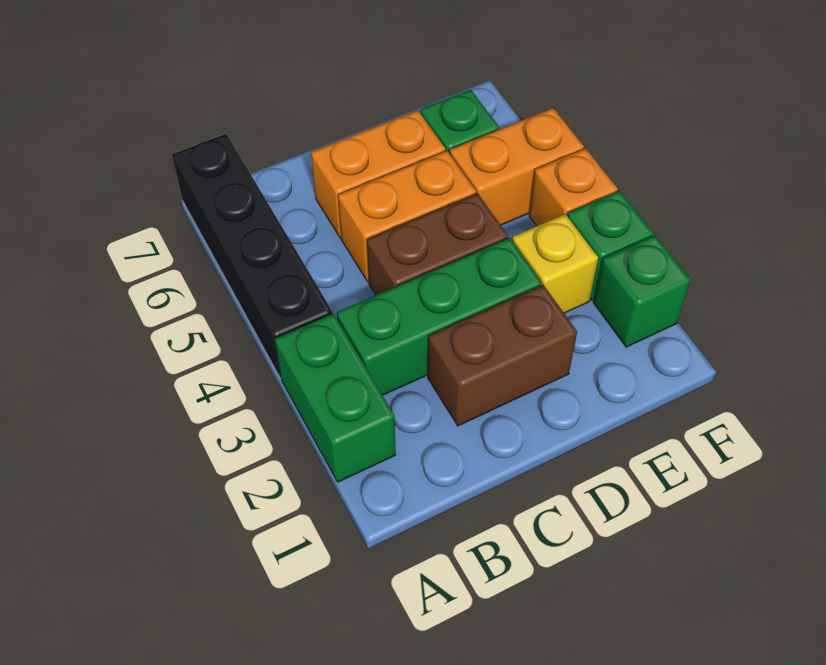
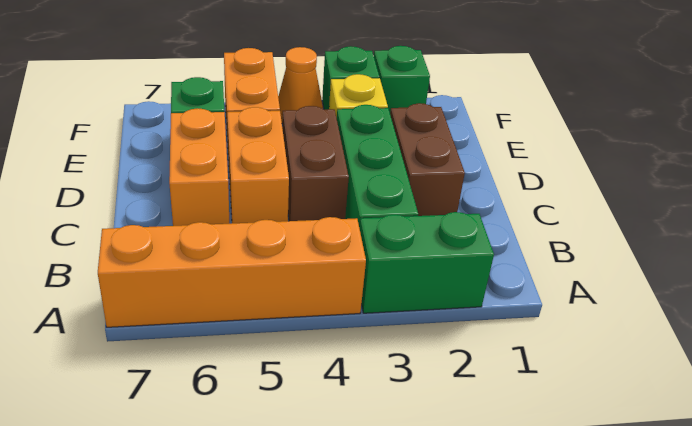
black 1x4 brick [172,134,332,378] -> orange 1x4 brick [98,217,366,327]
orange 1x1 brick [529,148,618,226] -> orange 1x1 cone [278,47,323,121]

